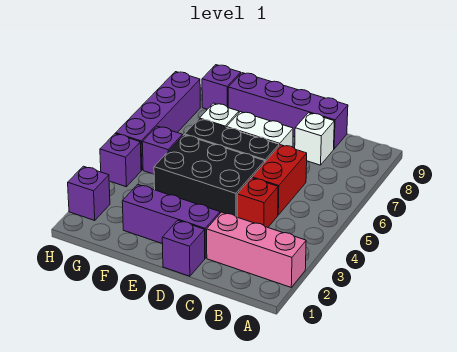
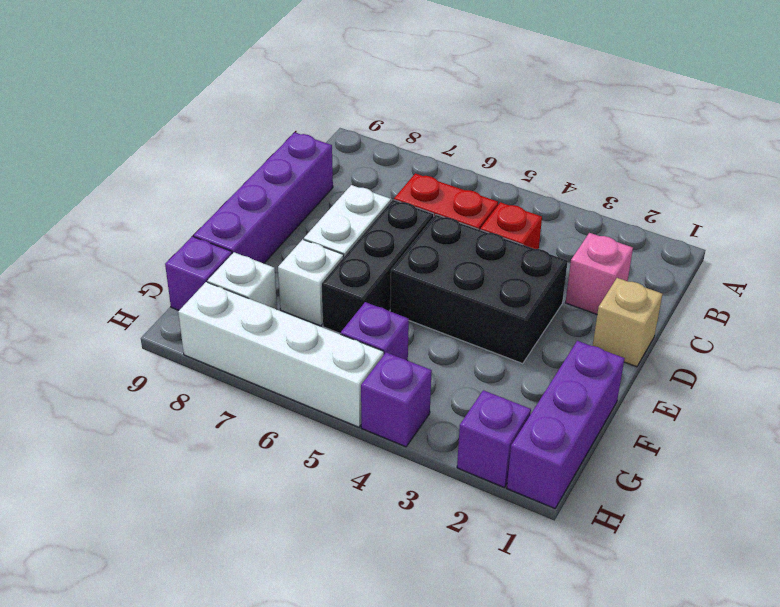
pink 1x3 brick [207,212,306,287] -> pink 1x1 brick [565,233,633,314]
white 1x1 brick [295,113,334,165] -> white 1x1 brick moved to [207,252,277,309]
purple 1x1 brick [162,220,205,276] -> tan 1x1 brick [593,278,662,367]
purple 1x3 brick [122,184,220,258] -> purple 1x3 brick moved to [507,341,625,508]
black 2x3 brick [154,135,265,217] -> black 2x3 brick turned to [390,215,568,364]
purple 1x4 brick [116,72,200,170] -> white 1x4 brick [178,282,384,427]

